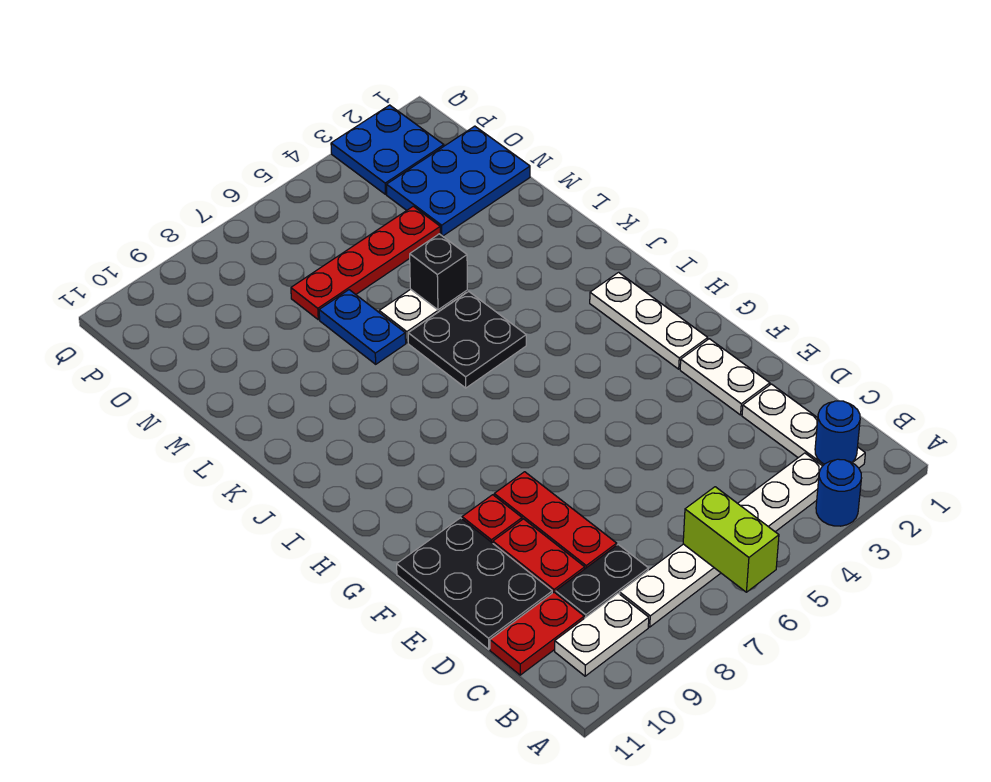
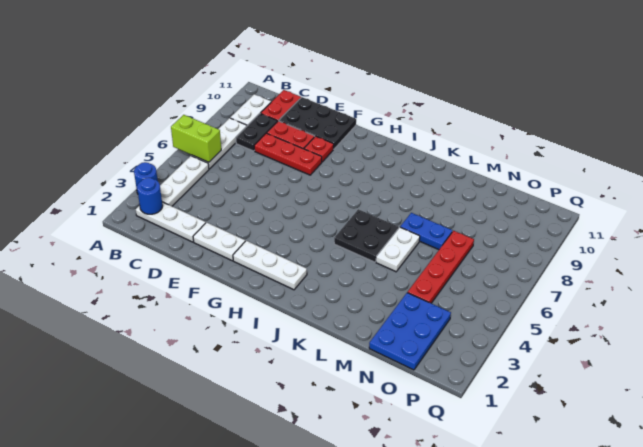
black 1x1 brick [410,234,467,310] -> none
blue 2x2 plate [331,105,444,194] -> none

